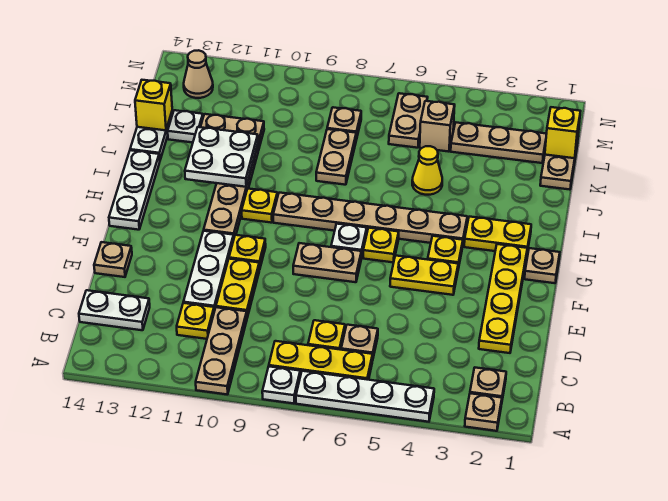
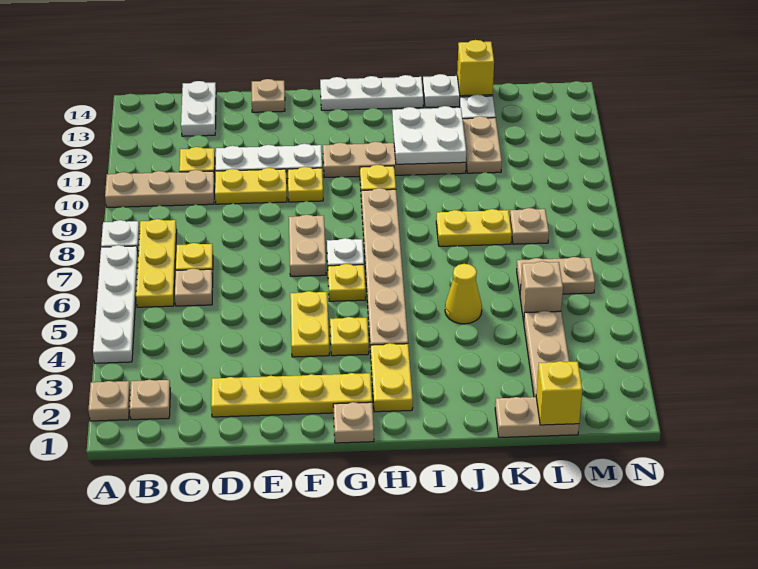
tan 1x2 plate [316,129,356,185] -> yellow 1x2 plate [436,209,512,246]
tan 1x1 cone [184,50,213,98] -> none

